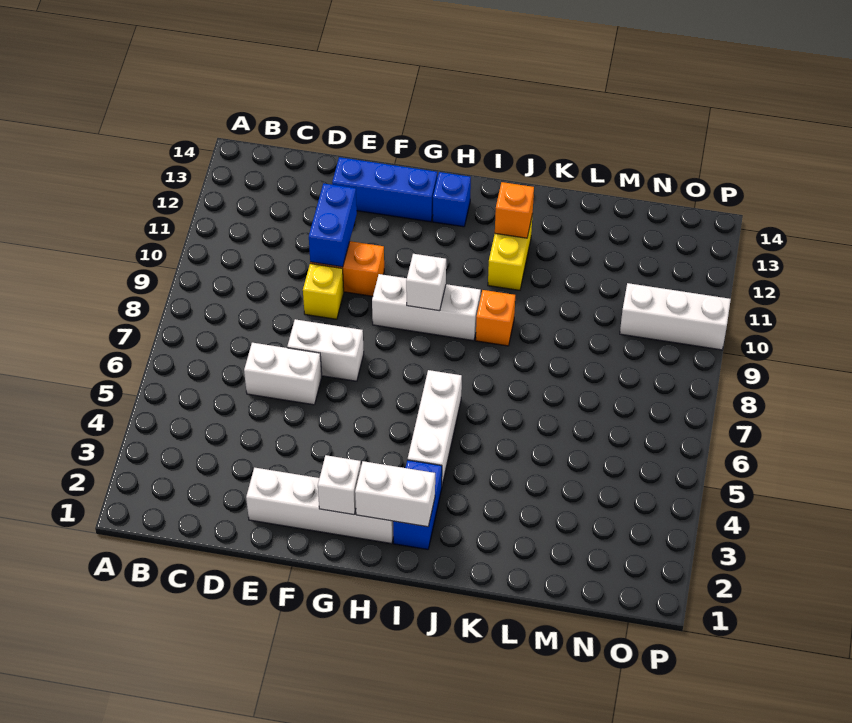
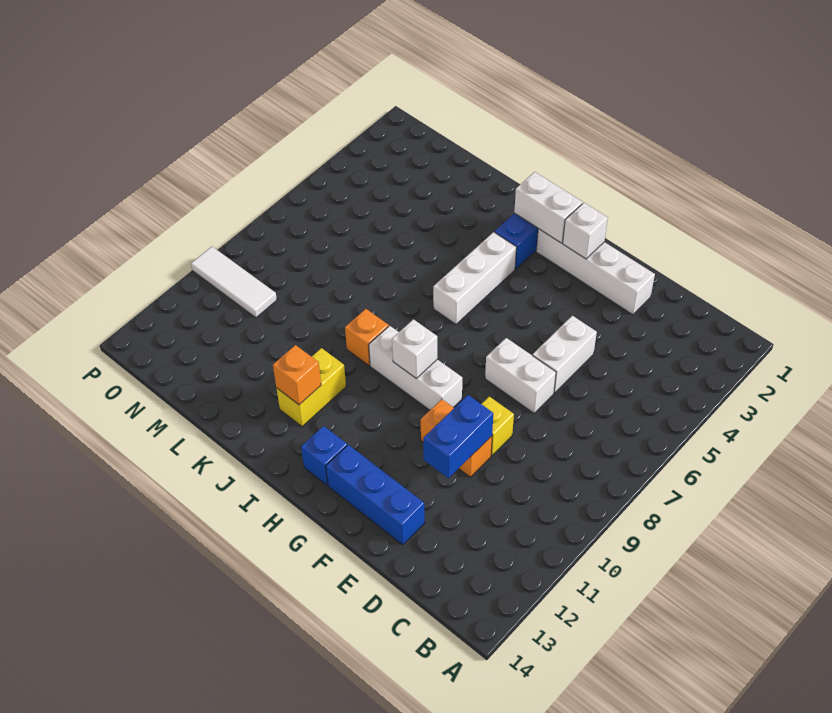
white 1x2 brick [244,343,322,405] -> white 1x2 brick turned to [532,316,597,393]
white 1x3 brick [620,283,731,350] -> white 1x3 tile [191,247,277,318]

